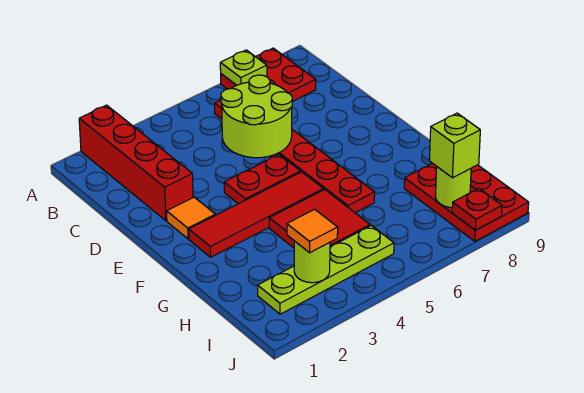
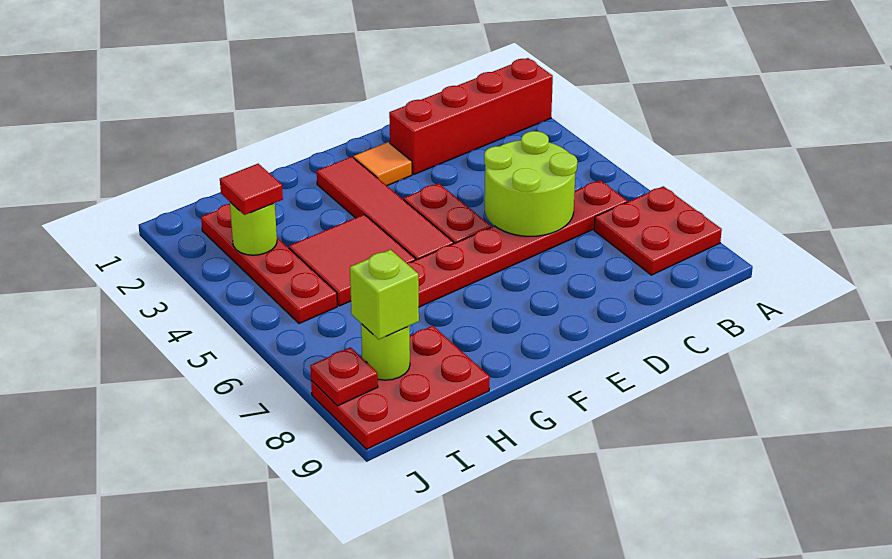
lime 1x1 plate [220,50,267,85] -> none
lime 1x4 plate [258,225,394,314] -> red 1x4 plate [201,204,337,324]
orange 1x1 tile [287,209,338,253] -> red 1x1 tile [220,164,283,215]

